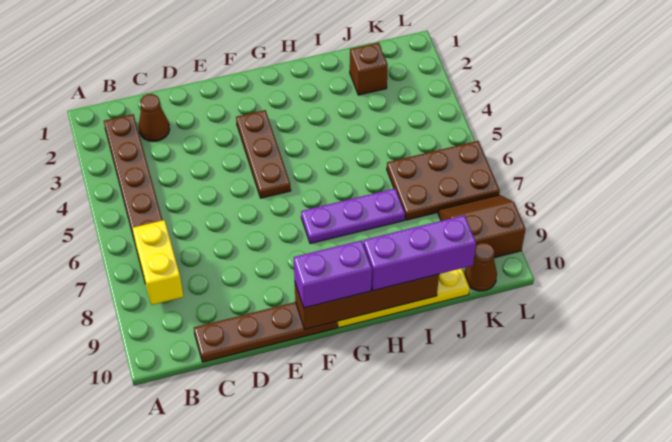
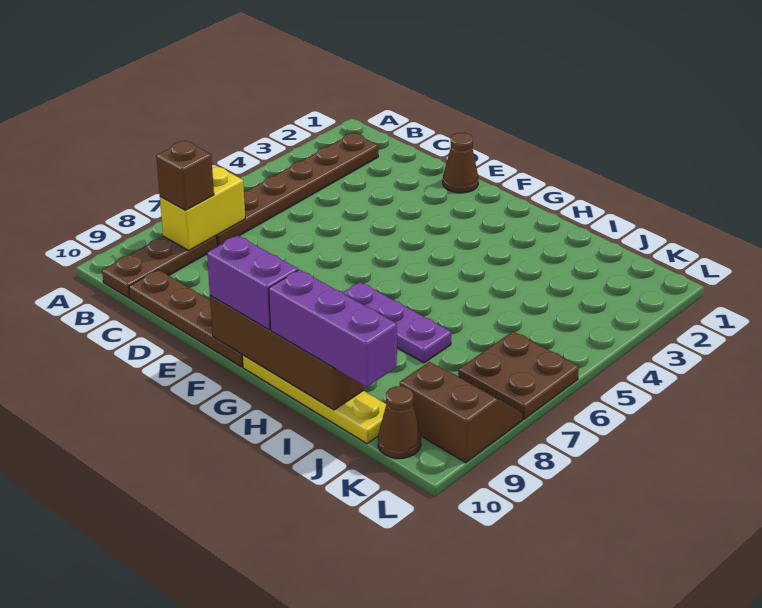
brown 1x1 cone [139,94,170,142] -> brown 1x1 cone moved to [443,133,478,193]
brown 1x3 plate [236,110,291,198] -> brown 1x3 plate moved to [102,236,217,298]
brown 1x1 brick [350,43,388,95] -> brown 1x1 brick moved to [156,141,214,210]
brown 2x3 plate [387,141,500,220] -> brown 2x2 plate [458,331,579,419]

